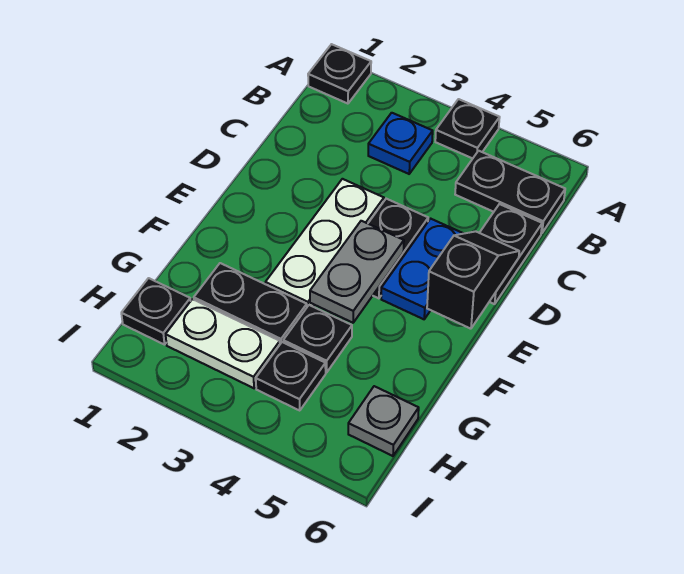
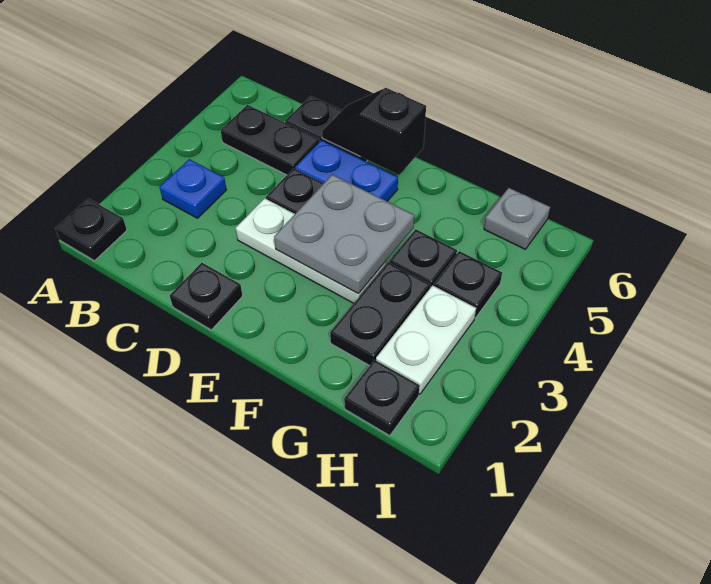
black 1x1 plate [435,99,500,158] -> black 1x1 plate moved to [170,263,243,330]
black 1x2 plate [455,151,565,233] -> black 1x2 plate turned to [221,105,320,175]
grey 1x2 plate [310,221,404,323] -> grey 2x2 plate [274,175,414,294]

